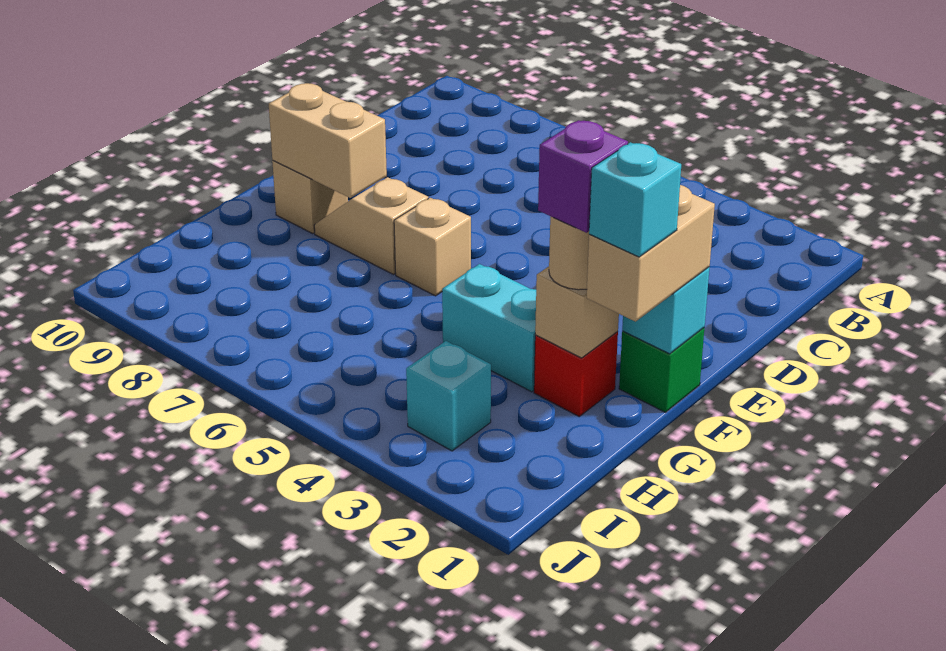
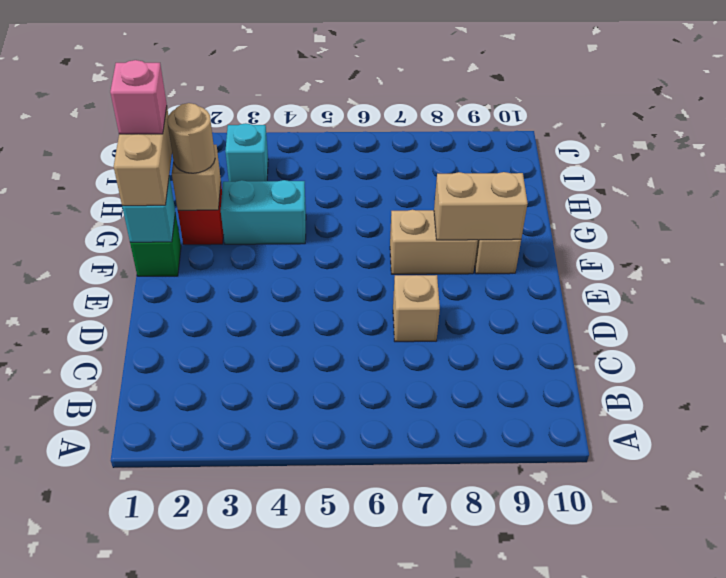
tan 1x1 brick [394,198,471,296] -> tan 1x1 brick moved to [393,275,440,342]
tan 1x2 slope [314,177,428,274] -> tan 1x2 brick [390,210,478,274]
cyan 1x1 brick [589,142,681,257] -> pink 1x1 brick [110,60,167,134]
purple 1x1 brick [538,120,628,233] -> none

